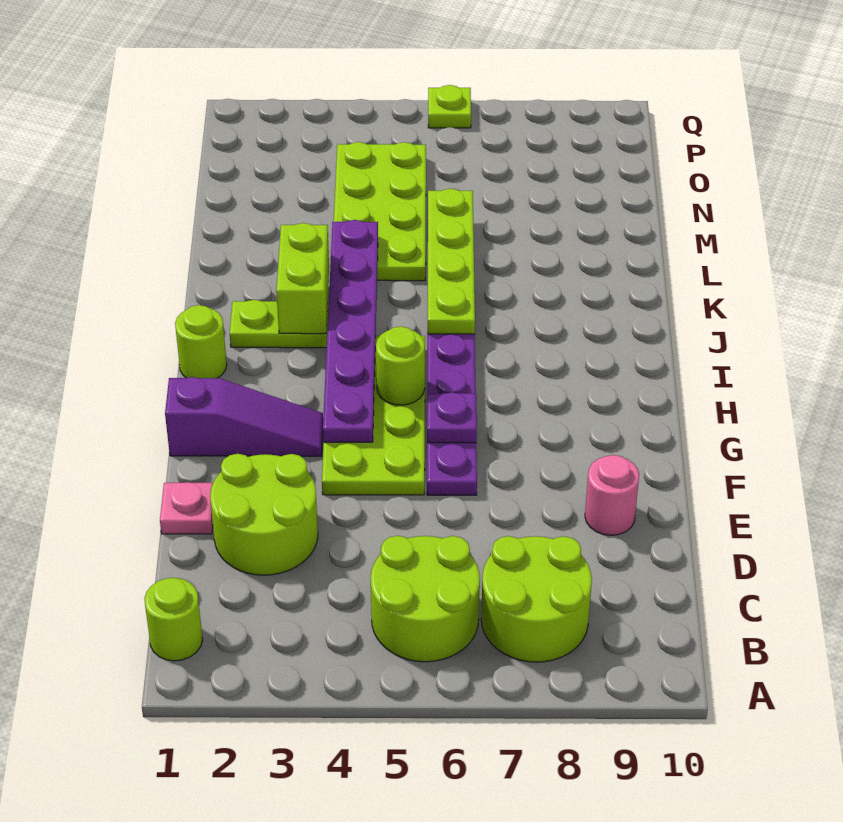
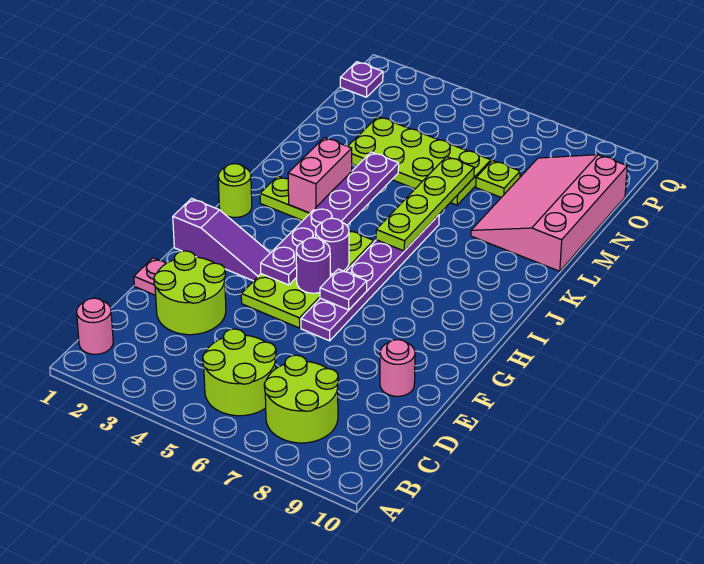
lime 1x1 round brick [144,578,203,661] -> pink 1x1 round brick [77,298,113,354]
none -> purple 1x1 round brick [296,238,330,293]
lime 1x1 round brick [376,326,425,405] -> purple 1x1 round brick [315,218,349,274]
lime 1x2 brick [276,223,329,334] -> pink 1x2 brick [288,138,352,213]
lime 2x4 plate [334,142,426,281] -> lime 2x4 plate turned to [348,117,491,205]
none -> pink 3x4 slope [471,155,627,271]
none -> purple 1x1 plate [340,62,383,97]
lime 1x1 plate [428,85,471,128] -> lime 1x1 plate moved to [476,160,520,197]

